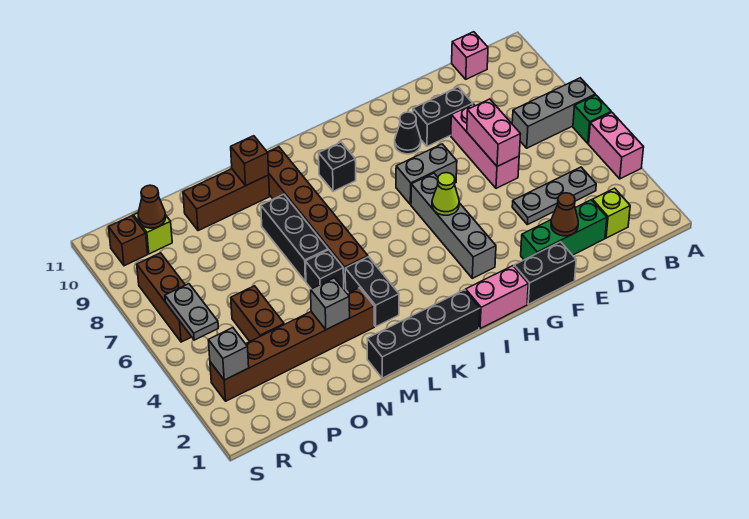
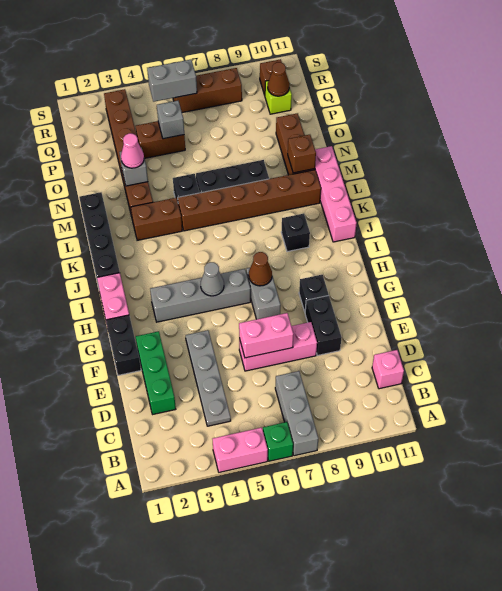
lime 1x1 brick [592,188,630,238] -> none
grey 1x3 plate [512,167,596,225] -> grey 1x4 plate [186,330,231,426]
brown 1x1 cone [551,193,578,236] -> brown 1x1 cone moved to [249,252,272,286]
black 1x1 cone [395,112,421,154] -> black 1x1 brick [299,275,329,312]
lime 1x1 cone [432,173,459,215] -> grey 1x1 cone [201,262,224,296]
none -> pink 1x4 brick [315,146,357,242]
black 1x2 brick [345,257,399,326] -> brown 1x2 brick [131,198,182,240]
none -> pink 1x1 cone [121,133,144,168]
grey 1x1 brick [208,328,249,380] -> grey 1x1 brick moved to [156,101,184,139]
grey 1x2 plate [165,284,218,340] -> grey 1x2 brick [147,60,197,102]

